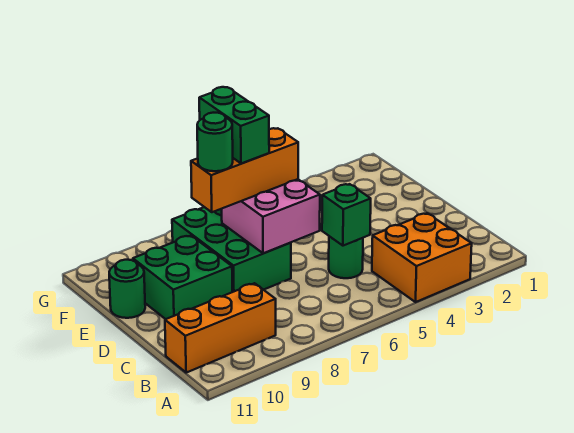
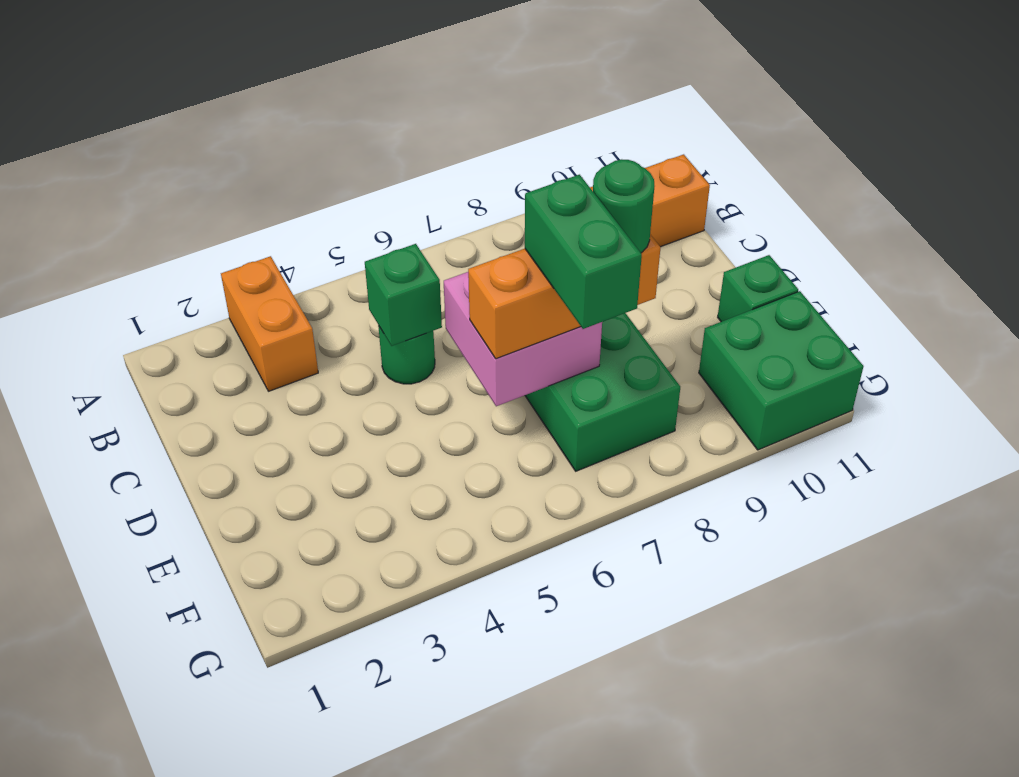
orange 2x2 brick [372,213,472,302] -> orange 1x2 brick [221,256,318,391]
green 2x2 brick [133,236,232,319] -> green 2x2 brick moved to [699,291,864,450]
green 1x1 round brick [109,260,145,318] -> green 1x1 brick [718,255,798,322]

